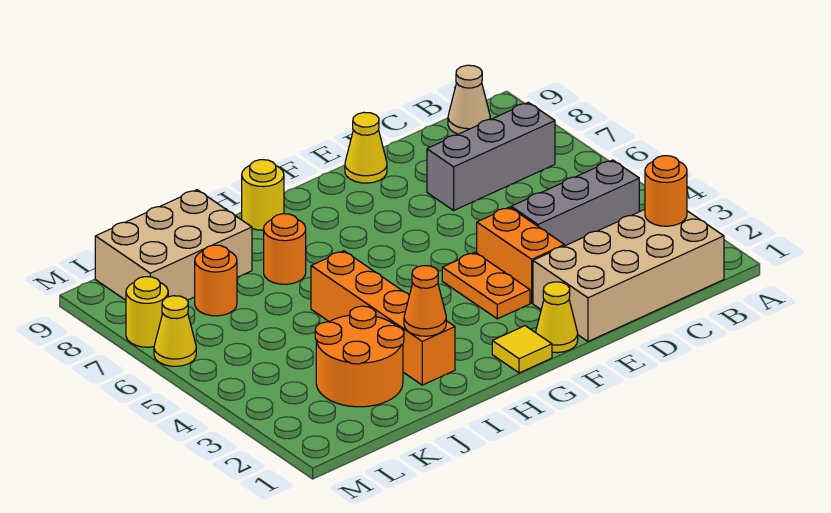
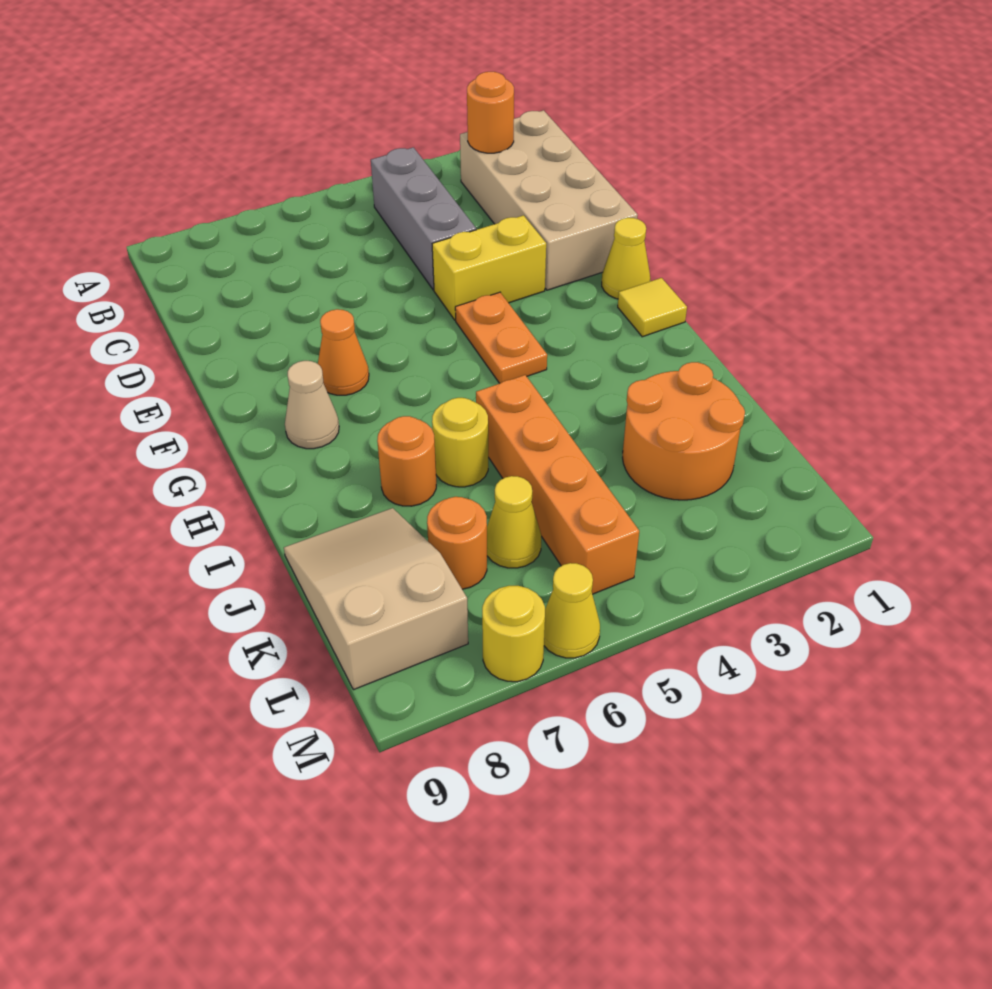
grey 1x3 brick [427,102,555,210] -> none
tan 1x1 cone [448,65,490,134] -> tan 1x1 cone moved to [285,361,339,449]
orange 1x2 brick [477,207,564,303] -> yellow 1x2 brick [432,215,546,320]
yellow 1x1 cone [345,112,387,183] -> yellow 1x1 cone moved to [487,476,541,568]
orange 1x2 plate [442,252,530,319] -> orange 1x2 plate turned to [455,292,547,383]
yellow 1x1 round brick [242,160,284,230] -> yellow 1x1 round brick moved to [432,398,488,487]
orange 1x4 brick [311,251,455,385] -> orange 1x4 brick turned to [476,375,639,594]
orange 1x1 cone [404,266,446,336] -> orange 1x1 cone moved to [318,309,369,395]
tan 2x3 brick [95,190,252,300] -> tan 2x3 slope [284,508,468,690]

